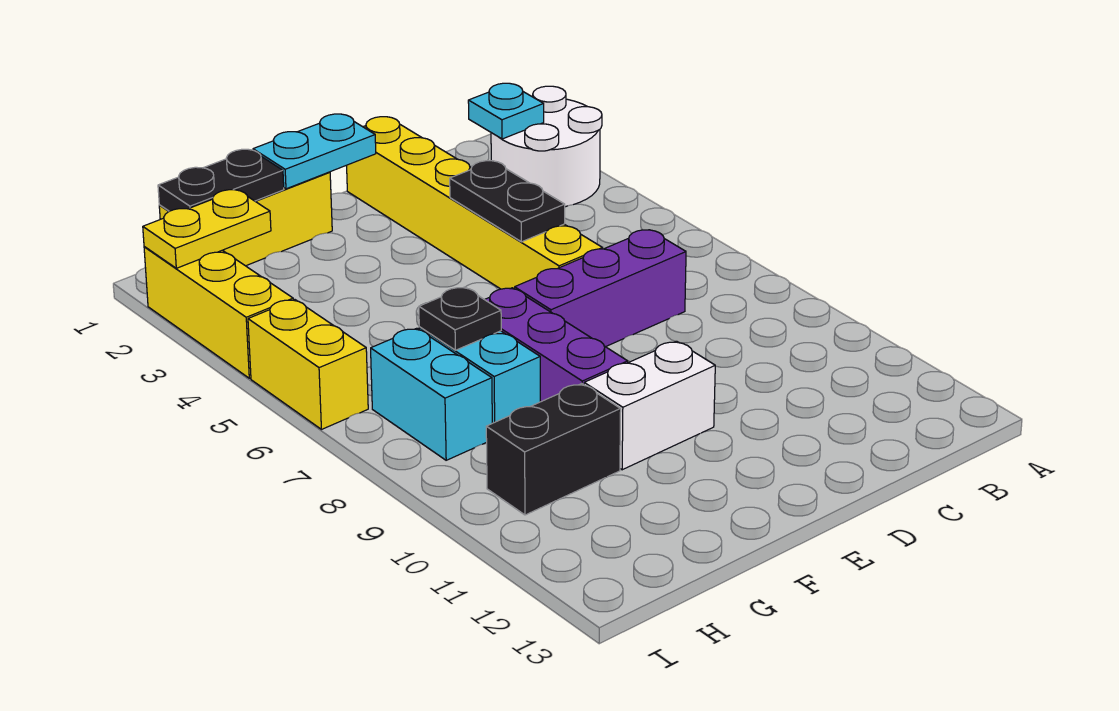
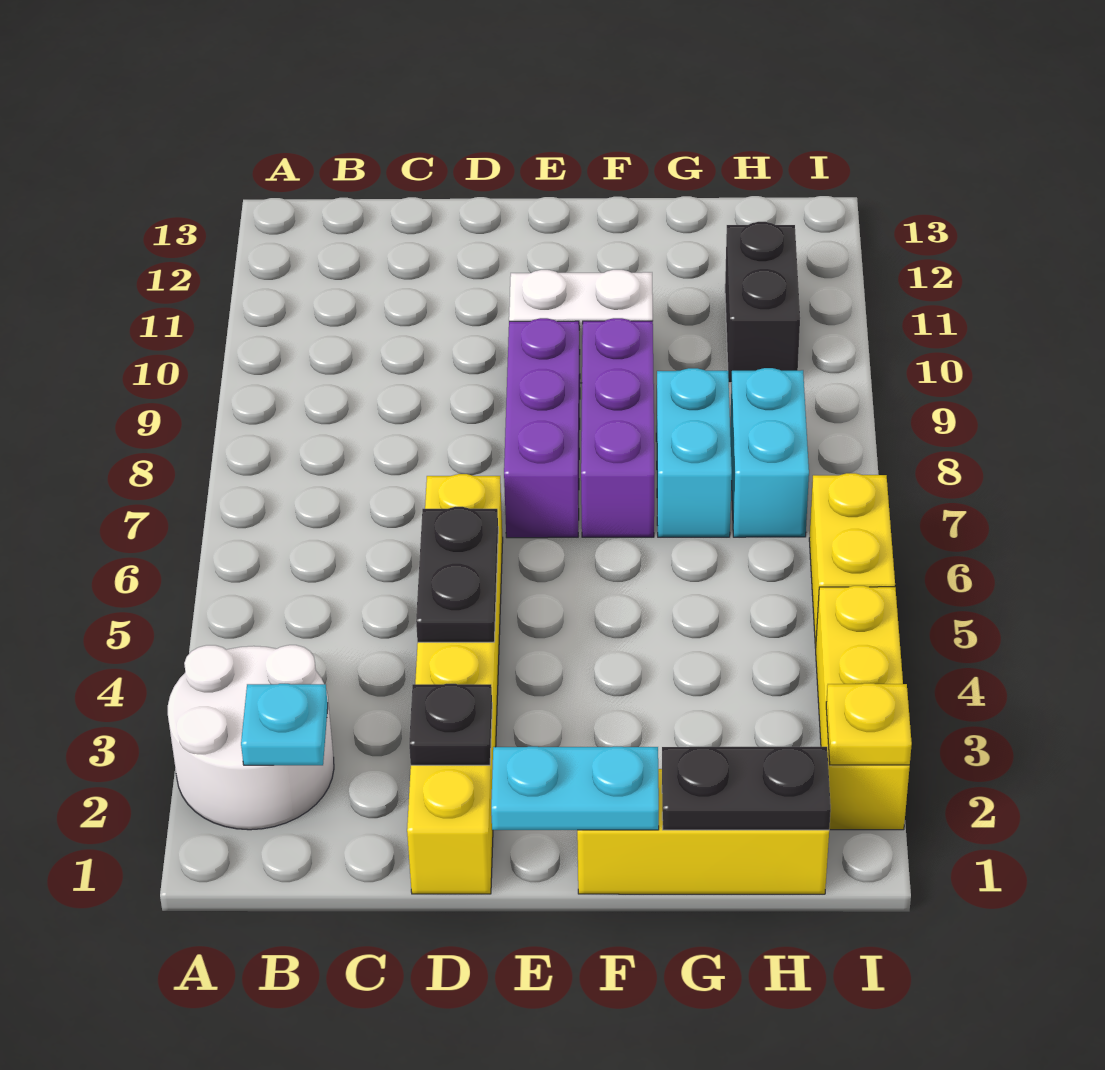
purple 1x3 brick [515,230,686,347] -> purple 1x3 brick turned to [504,318,580,538]
black 1x1 plate [419,287,501,350] -> black 1x1 plate moved to [409,684,492,765]
black 1x2 brick [486,384,621,515] -> black 1x2 brick turned to [725,222,800,383]
yellow 1x2 plate [143,190,271,268] -> yellow 1x1 plate [826,683,912,765]

